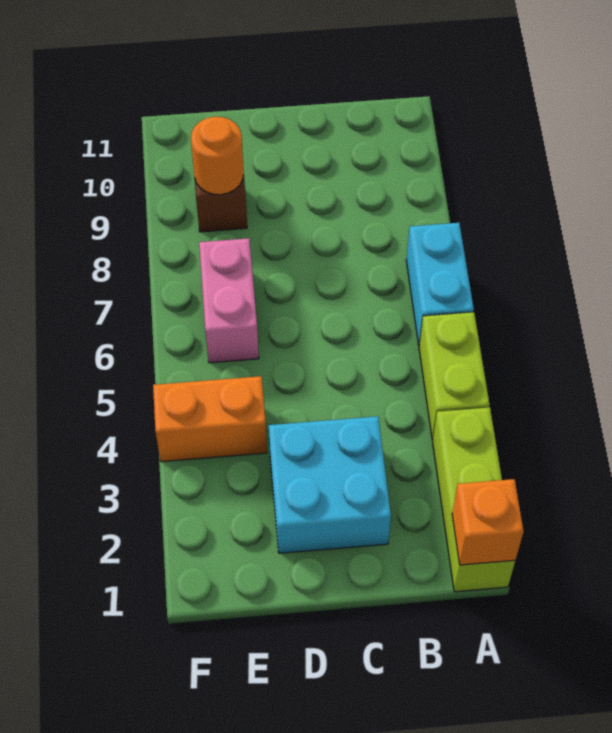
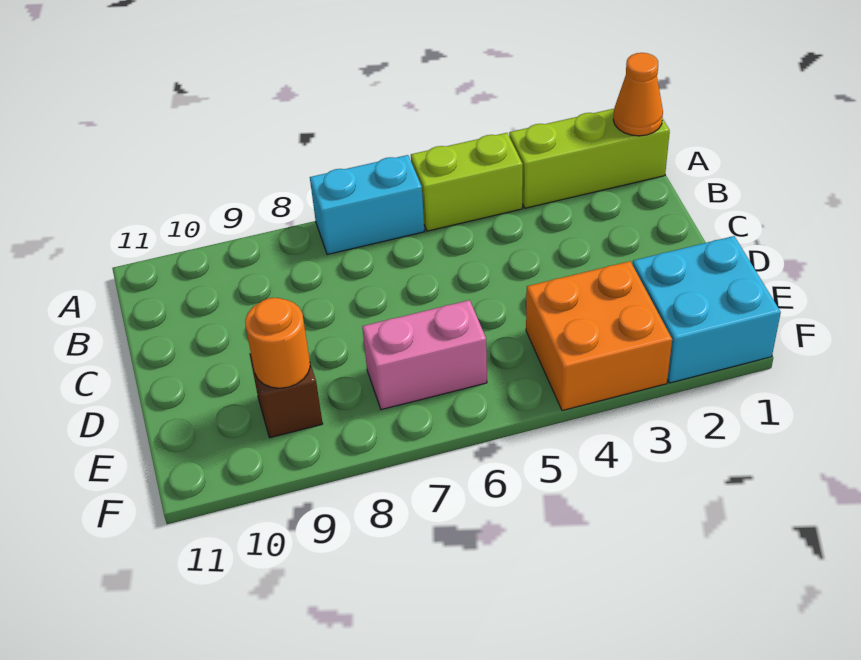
orange 1x1 brick [452,479,524,565] -> orange 1x1 cone [613,53,663,136]
cyan 2x2 brick [269,416,391,553] -> cyan 2x2 brick moved to [633,236,781,383]
orange 1x2 brick [153,376,267,462] -> orange 2x2 brick [526,261,672,411]

